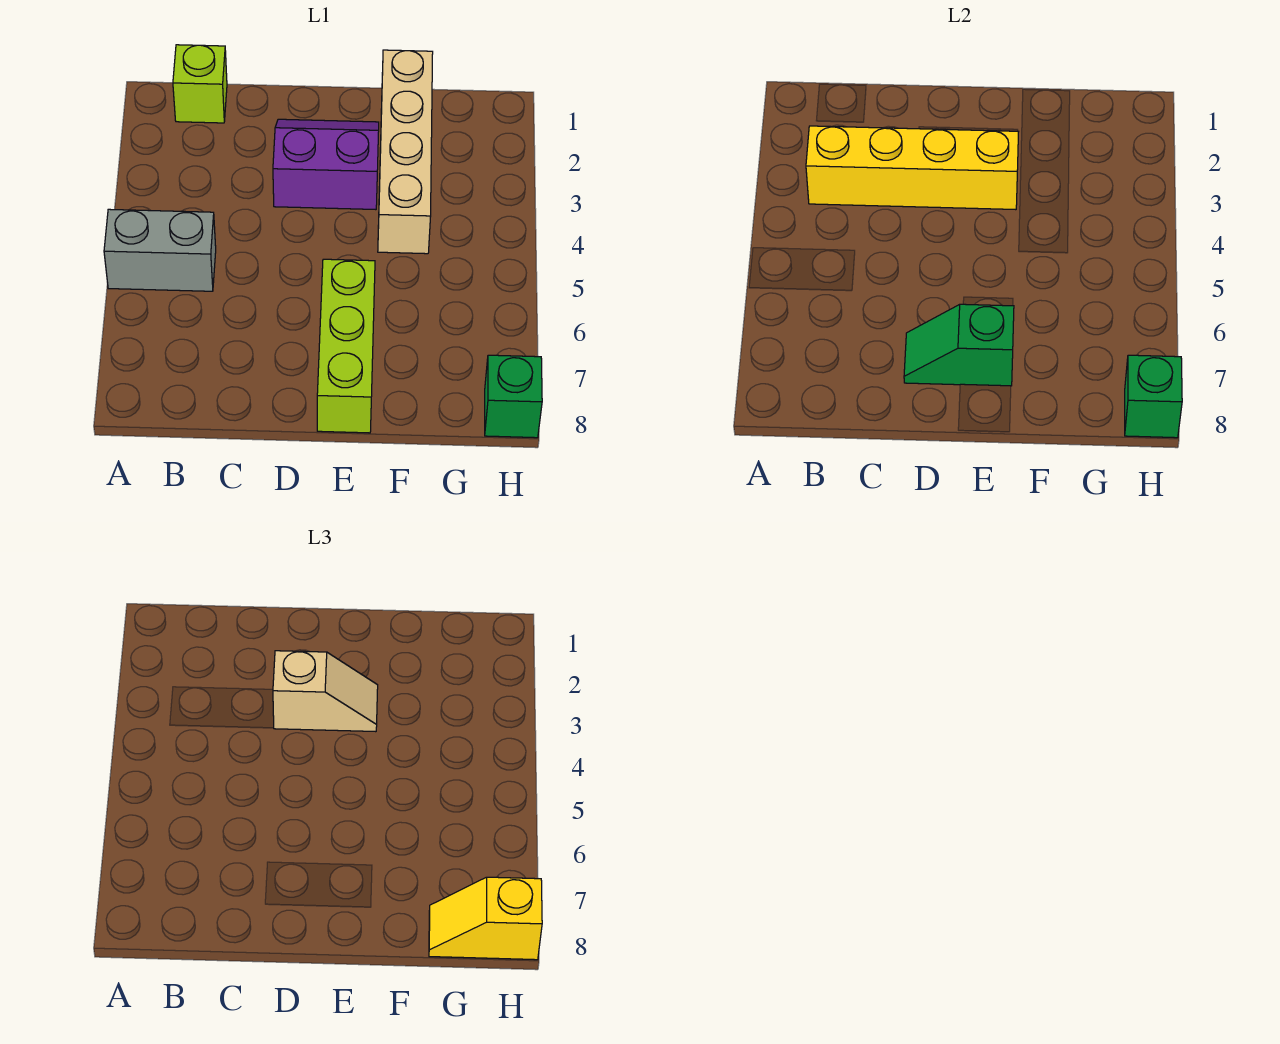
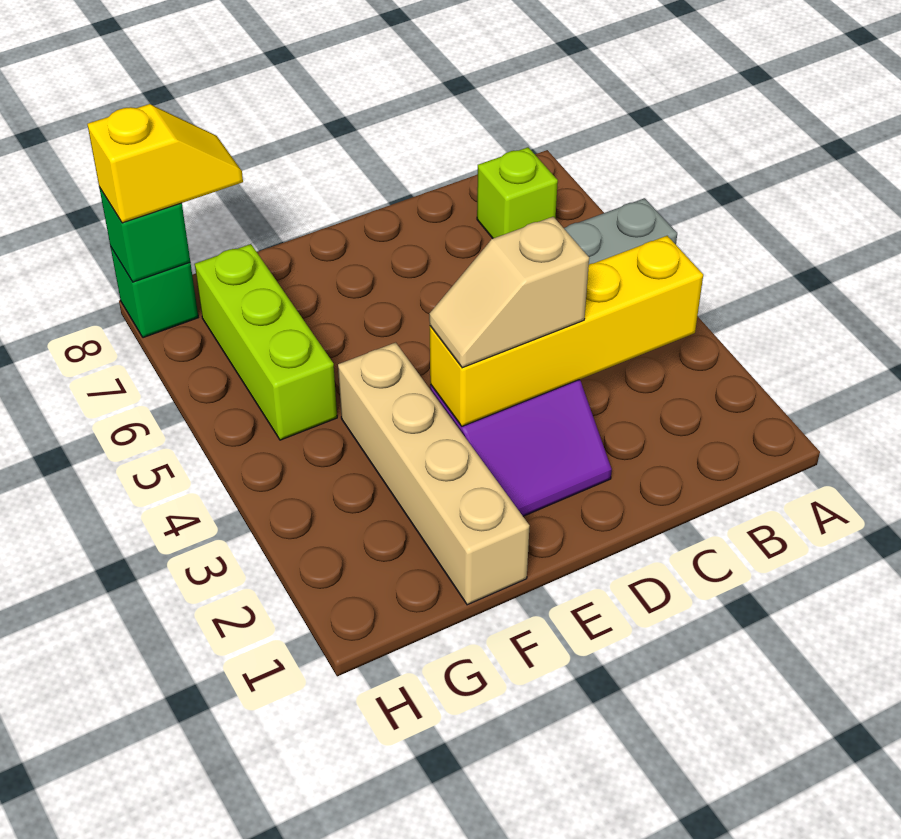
lime 1x1 brick [173,45,227,123] -> lime 1x1 brick moved to [477,147,558,238]
green 1x2 slope [904,304,1014,386] -> none
lime 1x3 brick [317,259,375,433] -> lime 1x3 brick moved to [195,244,337,440]

